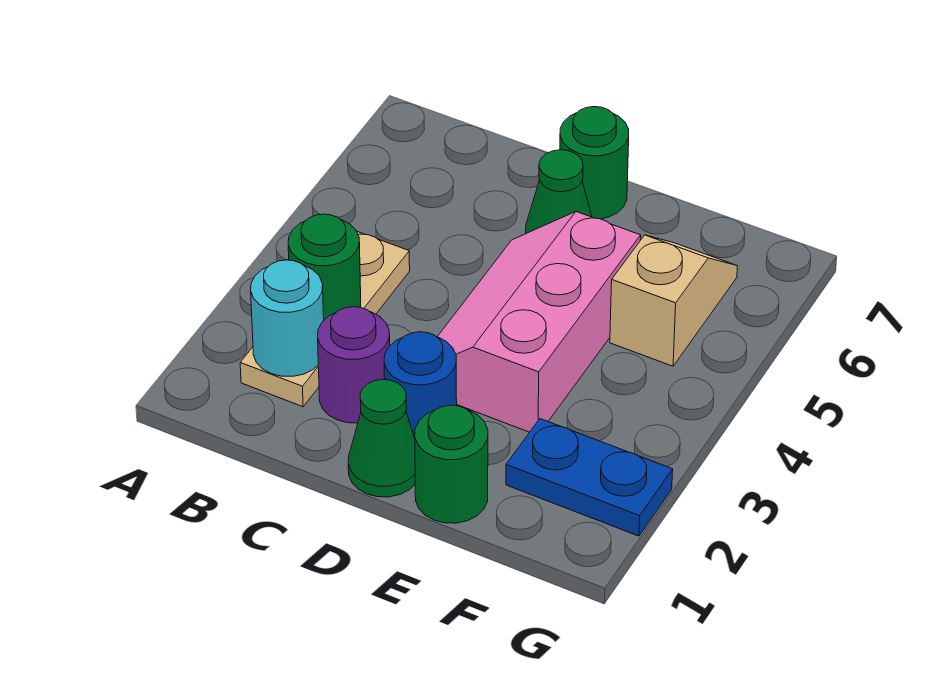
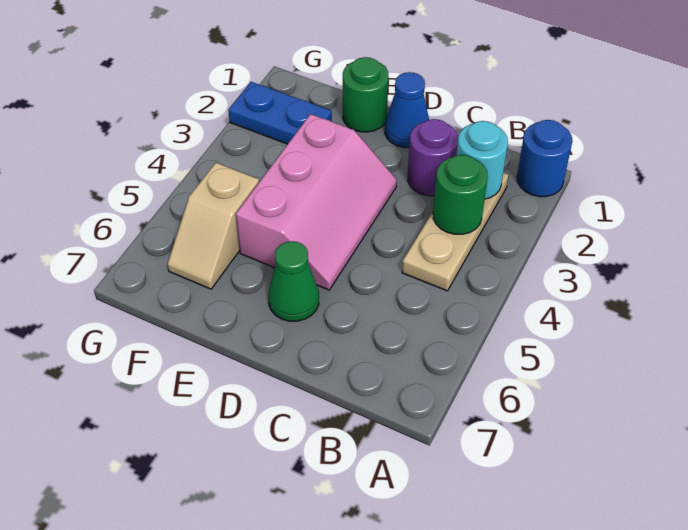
green 1x1 cone [348,379,415,497] -> blue 1x1 cone [385,72,429,148]
blue 1x1 round brick [384,332,457,438] -> blue 1x1 round brick moved to [517,120,572,197]
green 1x1 round brick [560,107,629,219] -> none

